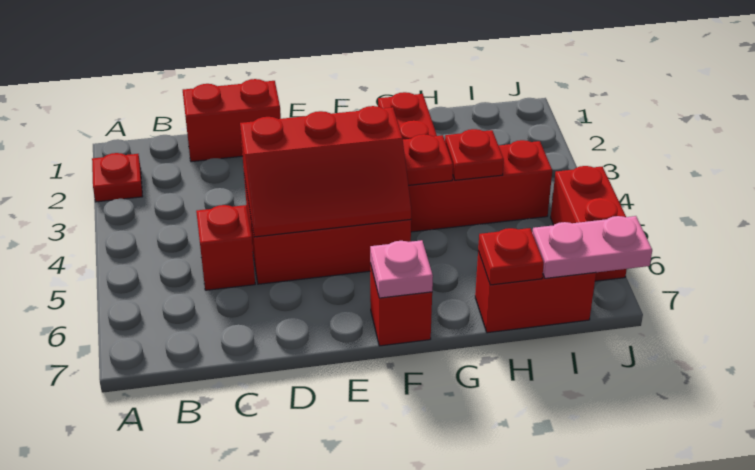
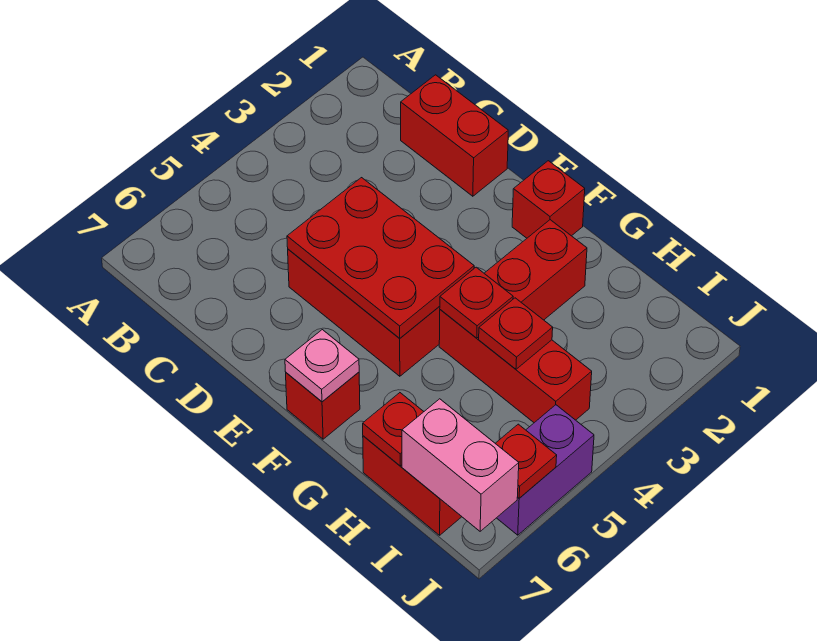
red 1x1 plate [92,153,143,202] -> red 1x1 plate moved to [495,424,557,498]
red 1x1 brick [196,205,255,290] -> red 1x1 brick moved to [512,161,585,238]
red 2x3 slope [240,106,411,237] -> red 2x3 plate [287,178,474,338]
pink 1x2 plate [532,216,652,278] -> pink 1x2 brick [402,399,519,531]
red 1x2 brick [551,166,627,281] -> purple 1x2 brick [497,405,594,535]

